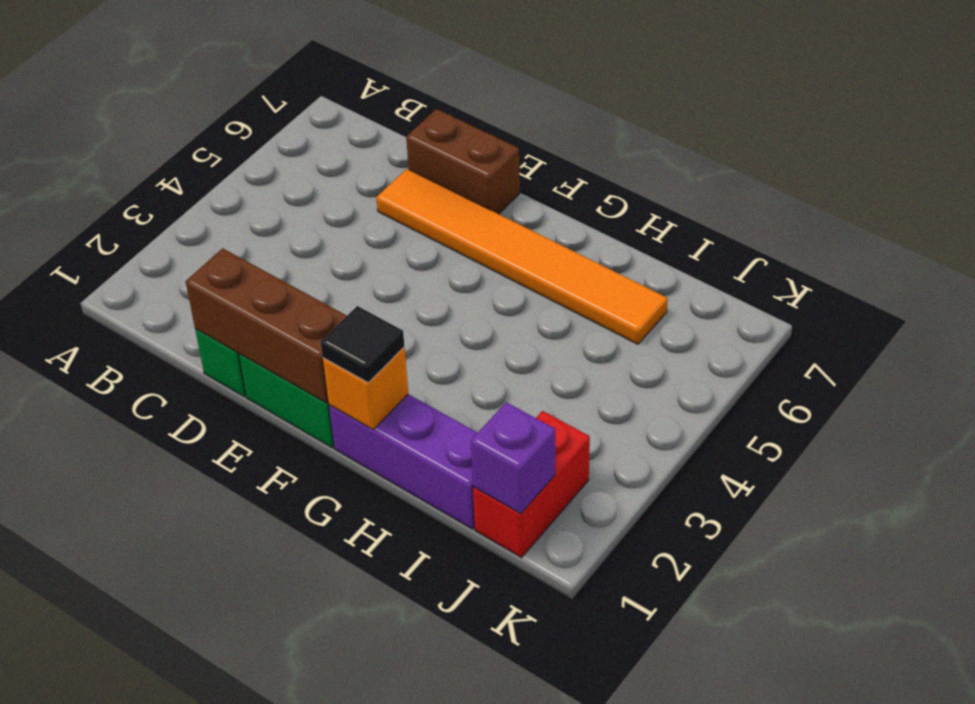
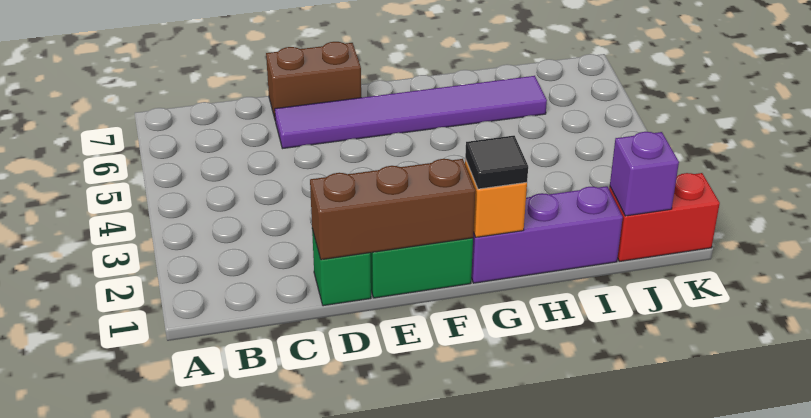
orange 1x6 tile [376,169,668,344] -> purple 1x6 tile [275,76,547,149]
red 1x2 brick [473,411,590,557] -> red 1x2 brick turned to [609,173,720,261]

